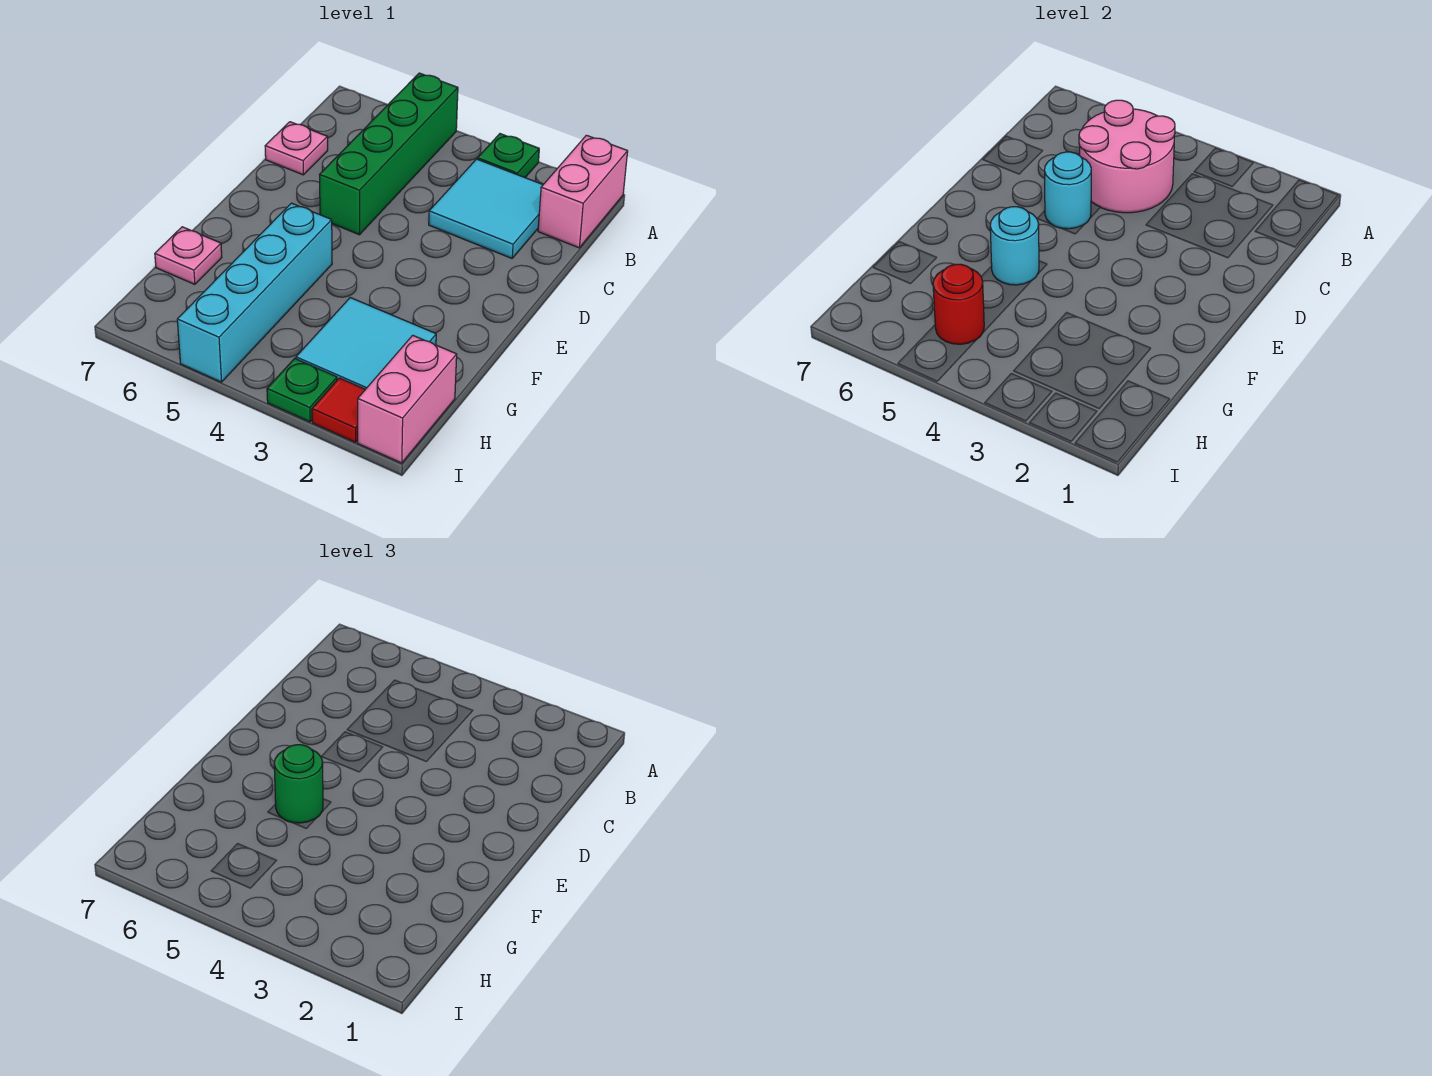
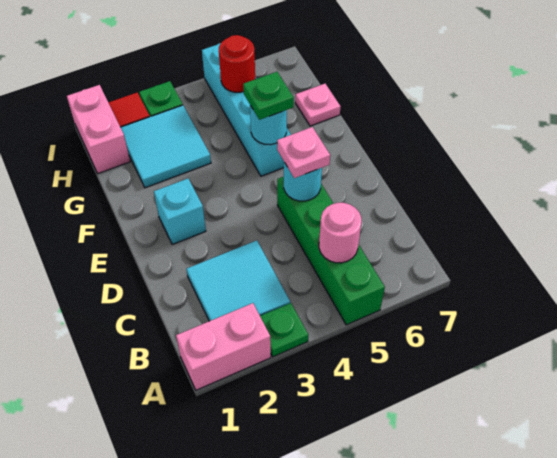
pink 1x2 brick [538,135,628,248] -> pink 1x2 brick turned to [176,303,271,390]
pink 2x2 round brick [1079,100,1175,213] -> pink 1x1 round brick [319,203,362,263]
pink 1x1 plate [265,122,328,175] -> pink 1x1 plate moved to [277,127,330,178]
none -> cyan 1x1 brick [154,179,206,244]
green 1x1 round brick [274,745,323,823] -> green 1x1 plate [243,72,294,120]

